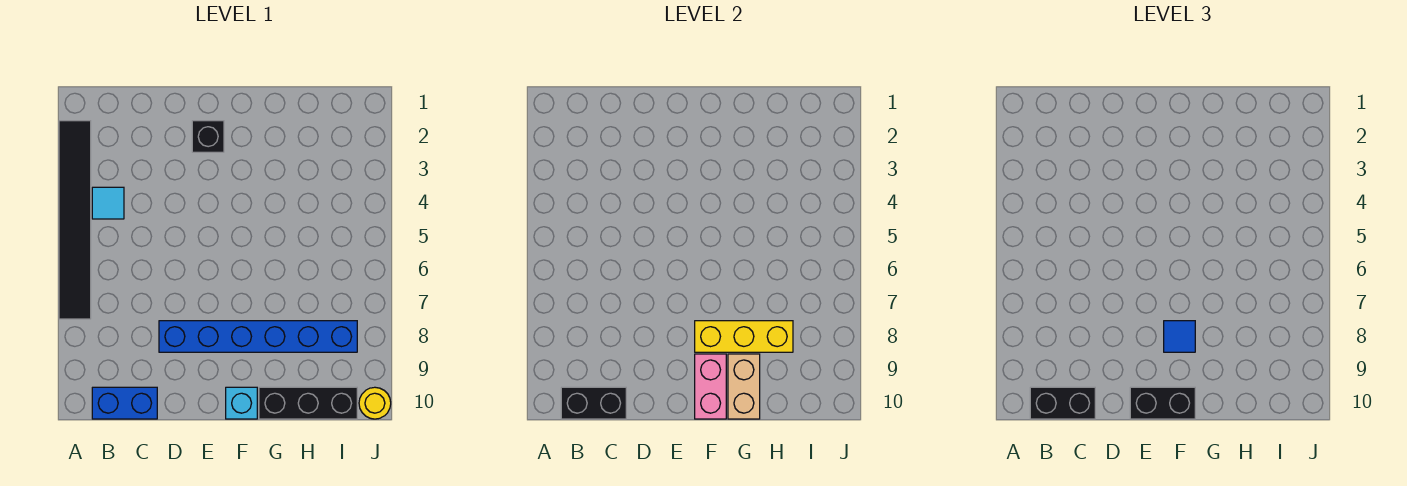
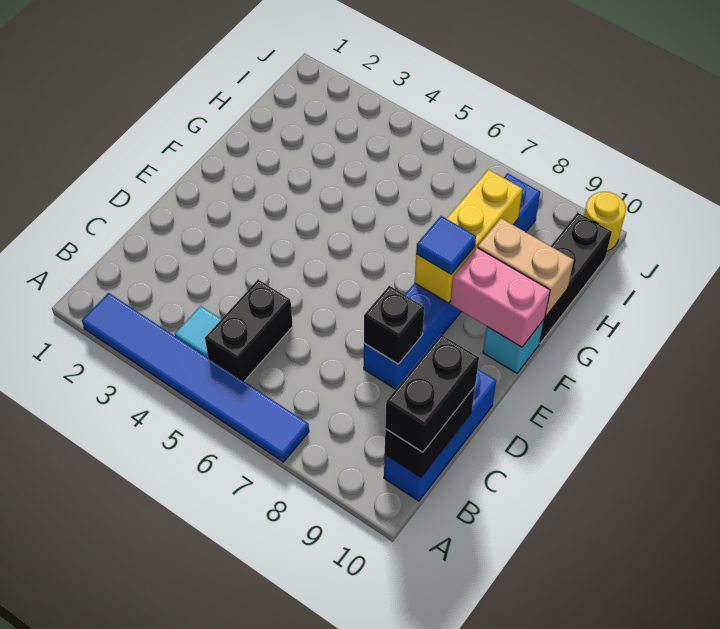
black 1x6 tile [59,121,91,319] -> blue 1x6 tile [82,293,309,462]
blue 1x2 brick [92,387,157,419] -> blue 1x3 brick [384,369,496,501]
black 1x1 brick [192,121,224,152] -> black 1x1 brick moved to [364,286,424,364]
black 1x2 brick [1130,387,1195,419] -> black 1x2 brick moved to [205,280,293,381]

